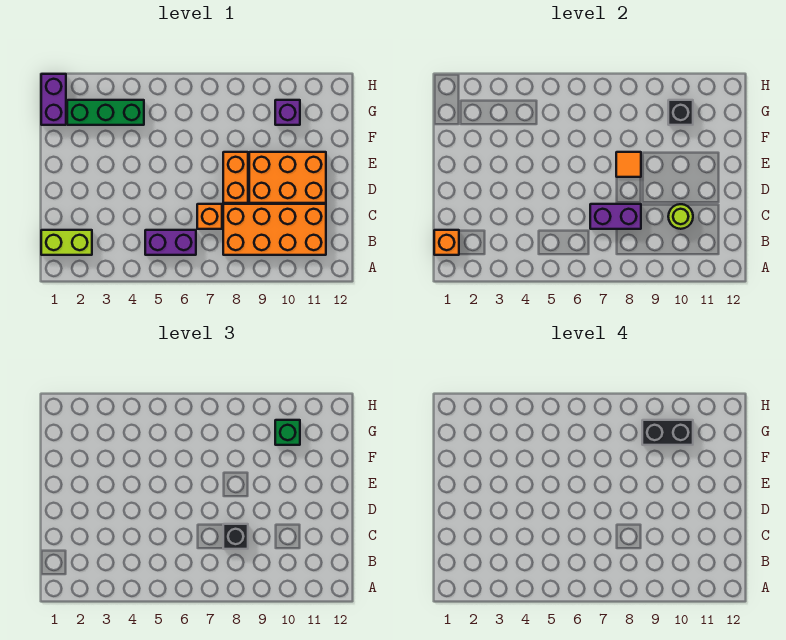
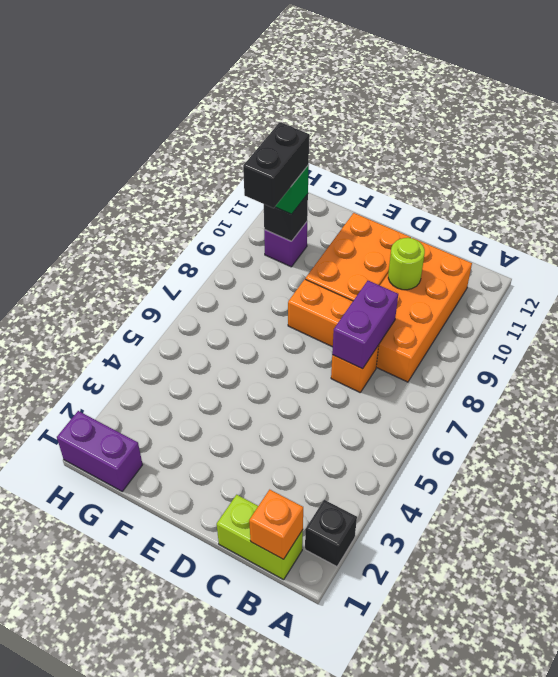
lime 1x2 brick [41,230,92,255] -> lime 1x2 brick turned to [217,495,303,580]
purple 1x2 brick [145,230,196,255] -> none
black 1x1 brick [223,524,248,549] -> black 1x1 brick moved to [305,500,357,567]
orange 1x1 tile [616,152,641,177] -> none
green 1x3 brick [67,100,144,125] -> none

